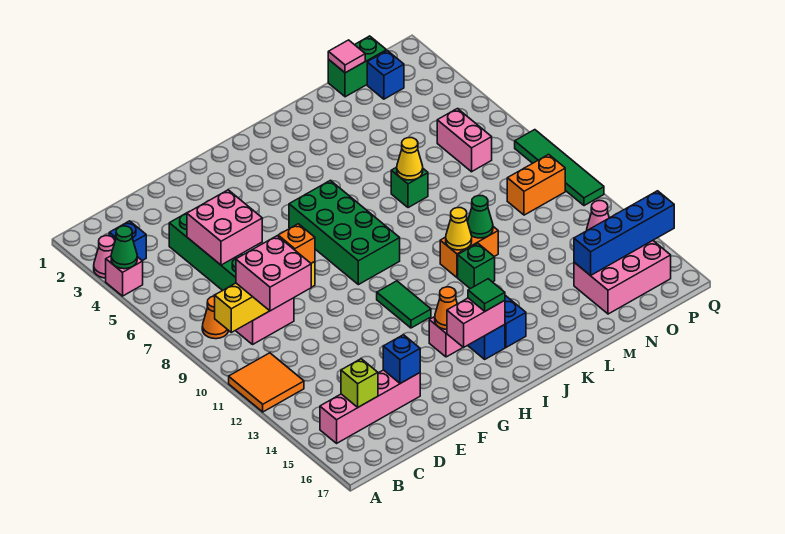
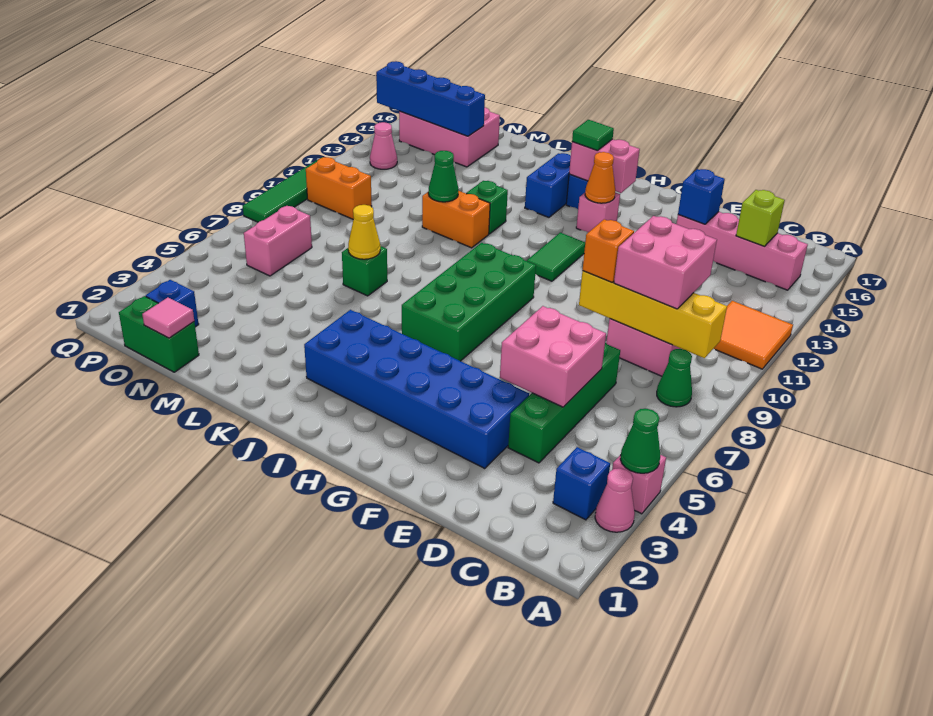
orange 1x1 cone [202,296,228,339] -> green 1x1 cone [657,349,692,407]
none -> blue 2x6 brick [304,310,529,468]
yellow 1x1 cone [446,208,472,250] -> none

